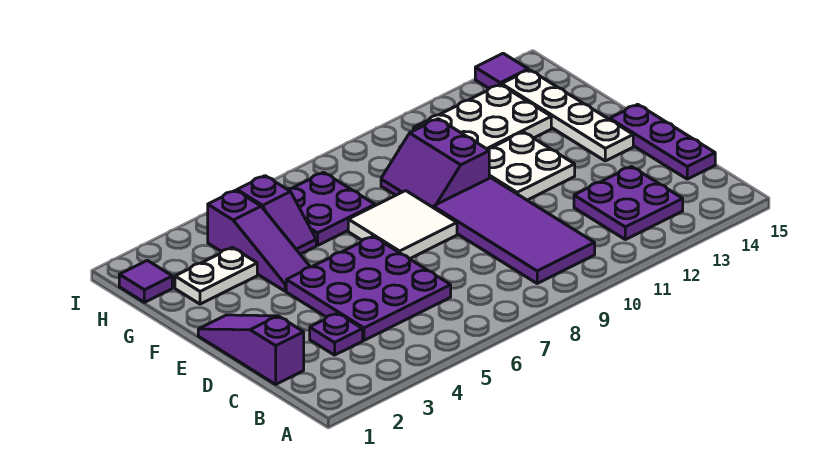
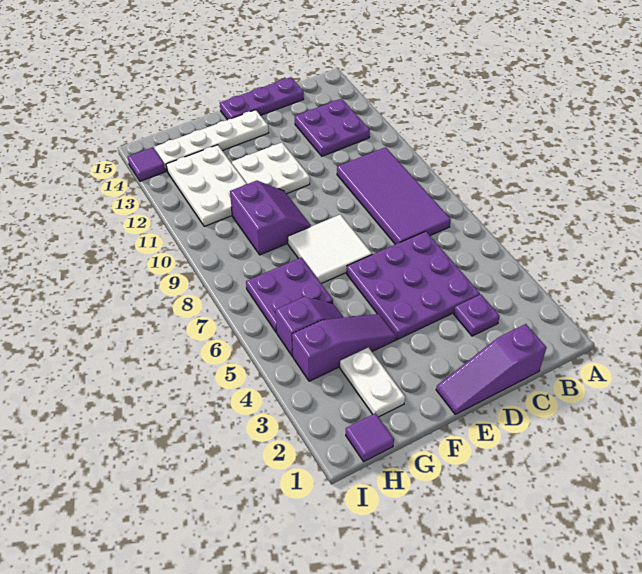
purple 2x4 tile [433,178,595,283] -> purple 2x4 tile turned to [337,147,451,244]
purple 2x2 slope [381,119,489,207] -> purple 2x2 slope turned to [230,180,311,255]

